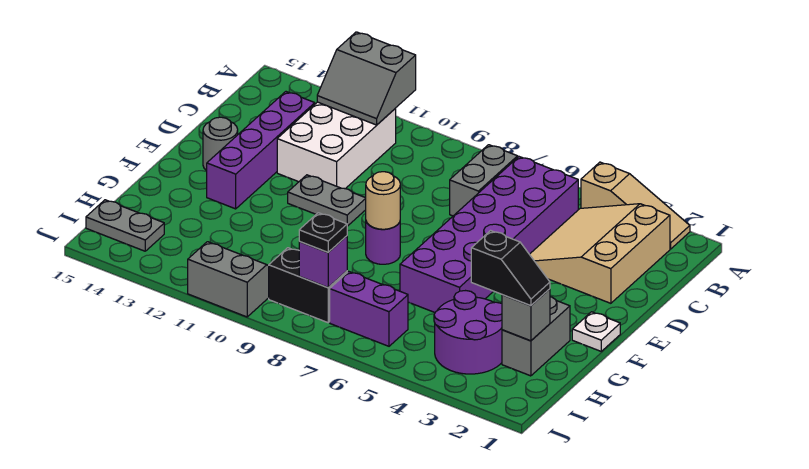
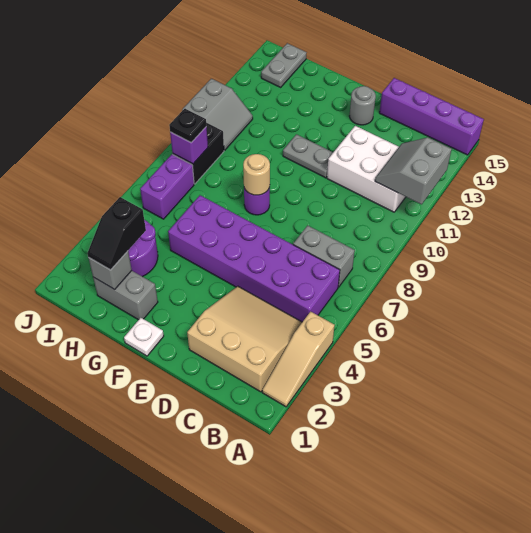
purple 1x4 brick [207,92,315,209] -> purple 1x4 brick moved to [379,78,484,155]
grey 1x2 plate [288,175,366,226] -> grey 1x2 plate turned to [283,134,333,178]

